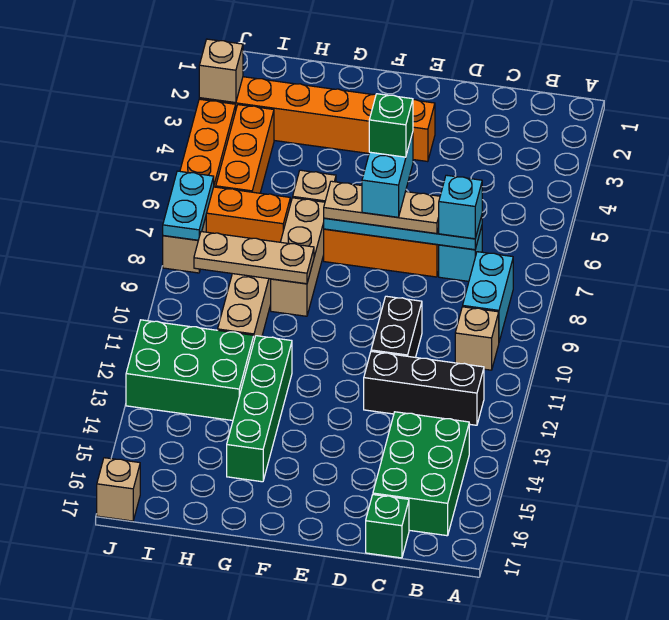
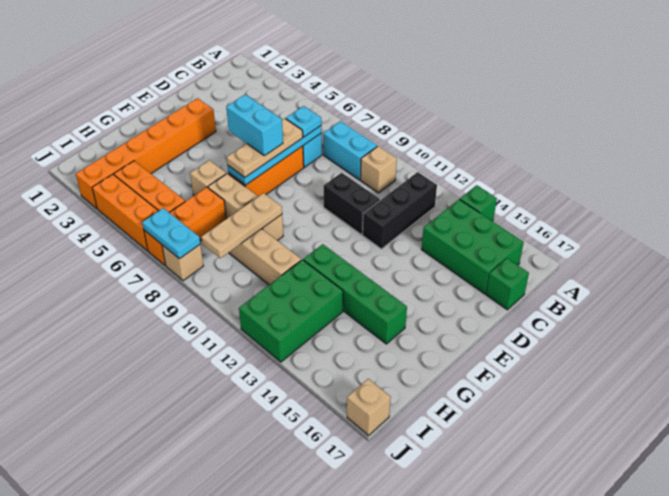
cyan 1x1 brick [439,175,482,239] -> cyan 1x1 plate [286,106,321,137]
green 1x1 brick [369,94,413,157] -> green 1x1 brick moved to [460,185,497,221]
tan 1x1 brick [199,39,243,103] -> none

